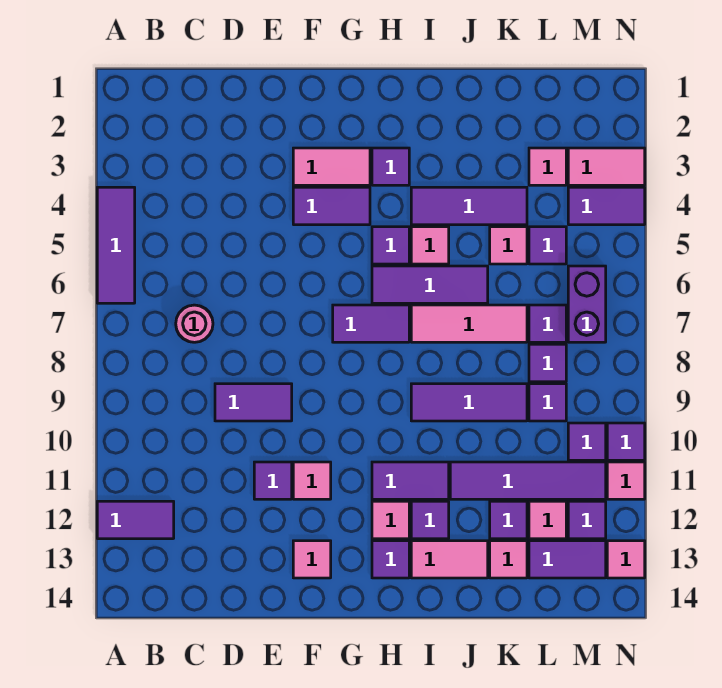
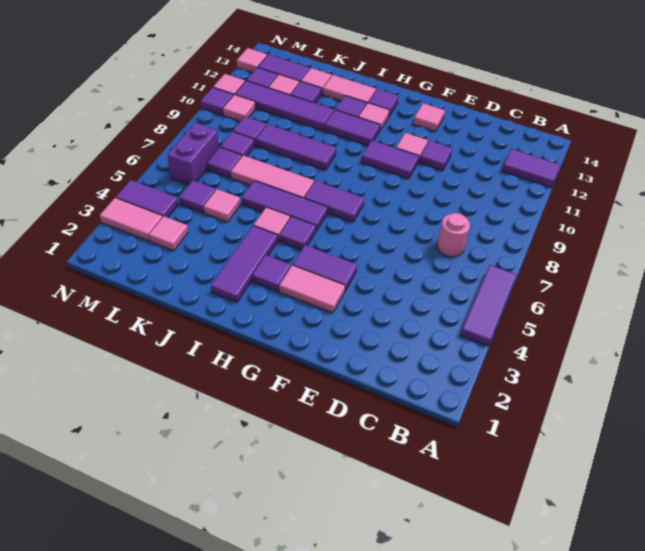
purple 1x2 tile [215,384,292,421] -> purple 1x2 tile moved to [361,140,419,179]
purple 1x3 tile [411,187,527,225] -> purple 1x3 tile turned to [211,226,278,302]
purple 1x1 tile [568,423,606,460] -> pink 1x1 tile [223,95,256,121]

